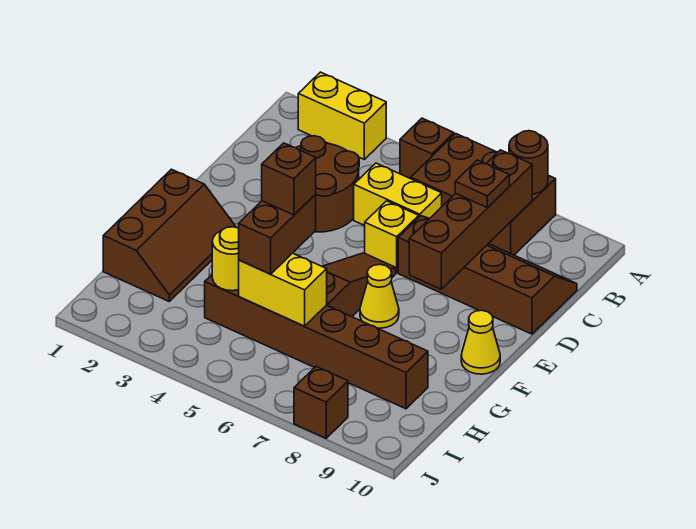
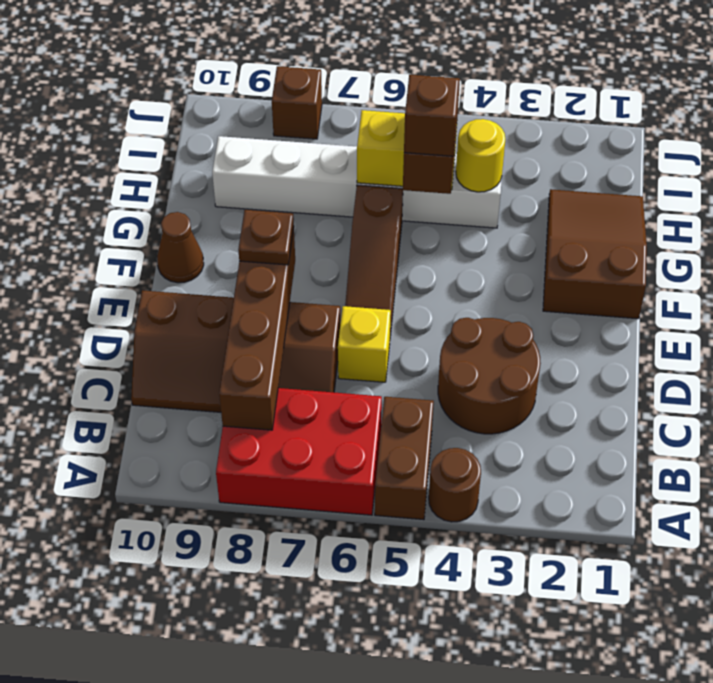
yellow 1x2 brick [298,72,386,159] -> none
brown 1x1 brick [400,118,454,179] -> brown 1x2 brick [375,397,434,520]
brown 2x3 brick [411,134,556,255] -> red 2x3 brick [216,388,382,515]
brown 1x1 round brick [509,131,548,194] -> brown 1x1 round brick moved to [429,448,481,522]
yellow 1x2 brick [354,163,442,226] -> none
brown 1x1 plate [455,160,509,208] -> brown 1x1 plate moved to [238,210,294,265]
brown 2x3 slope [103,169,237,301] -> brown 2x3 slope turned to [543,189,647,319]
yellow 1x1 cone [360,264,399,328] -> none
yellow 1x1 cone [461,310,500,374] -> brown 1x1 cone [157,212,204,283]
brown 1x6 brick [205,275,428,409] -> white 1x6 brick [212,136,502,228]

